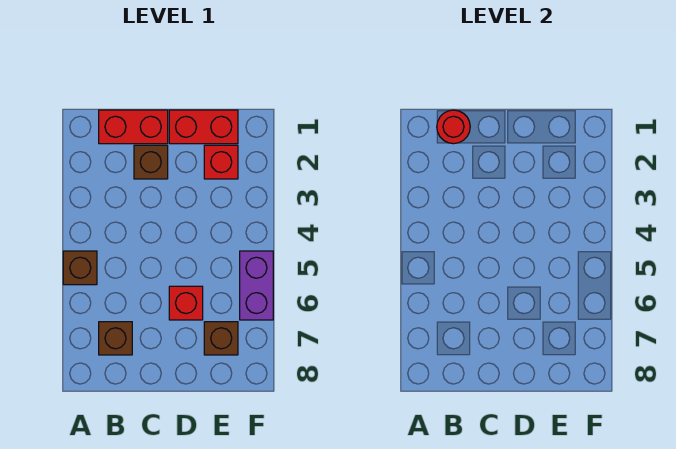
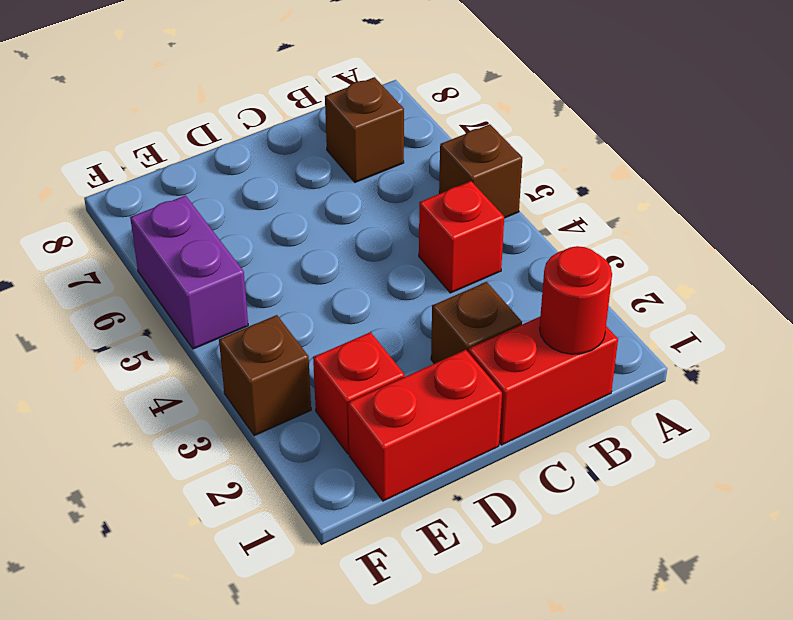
red 1x1 brick [169,286,203,320] -> red 1x1 brick moved to [419,181,504,293]
brown 1x1 brick [204,322,238,355] -> brown 1x1 brick moved to [219,315,311,436]

